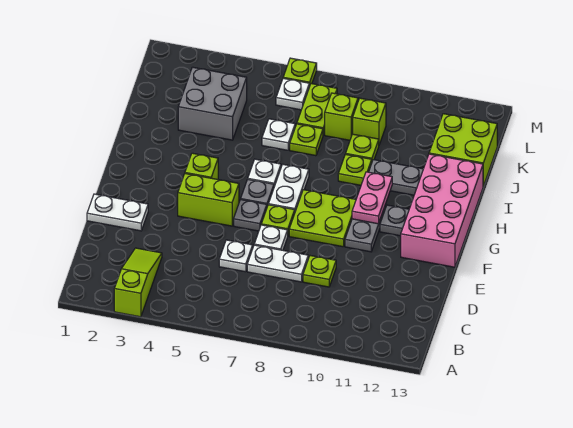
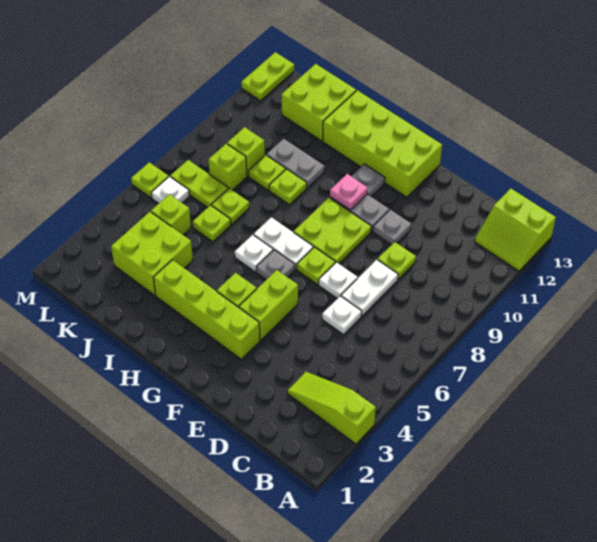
none -> lime 2x2 slope [475,188,556,271]
white 1x2 plate [87,194,148,231] -> none
none -> lime 1x4 brick [154,260,260,359]
grey 1x1 plate [234,200,267,231] -> grey 1x1 plate moved to [373,210,411,245]
pink 2x4 brick [401,154,483,267] -> lime 2x4 brick [323,90,442,197]
pink 1x2 plate [352,172,392,224] -> pink 1x1 plate [330,174,368,210]
grey 1x2 plate [369,160,423,195] -> grey 1x2 plate turned to [267,139,325,188]
grey 2x2 brick [178,67,247,140] -> lime 2x2 brick [111,212,193,295]
white 1x1 plate [262,119,295,150] -> lime 1x1 plate [193,205,231,242]
none -> lime 1x1 brick [151,194,191,235]
none -> lime 1x2 plate [241,52,294,101]

